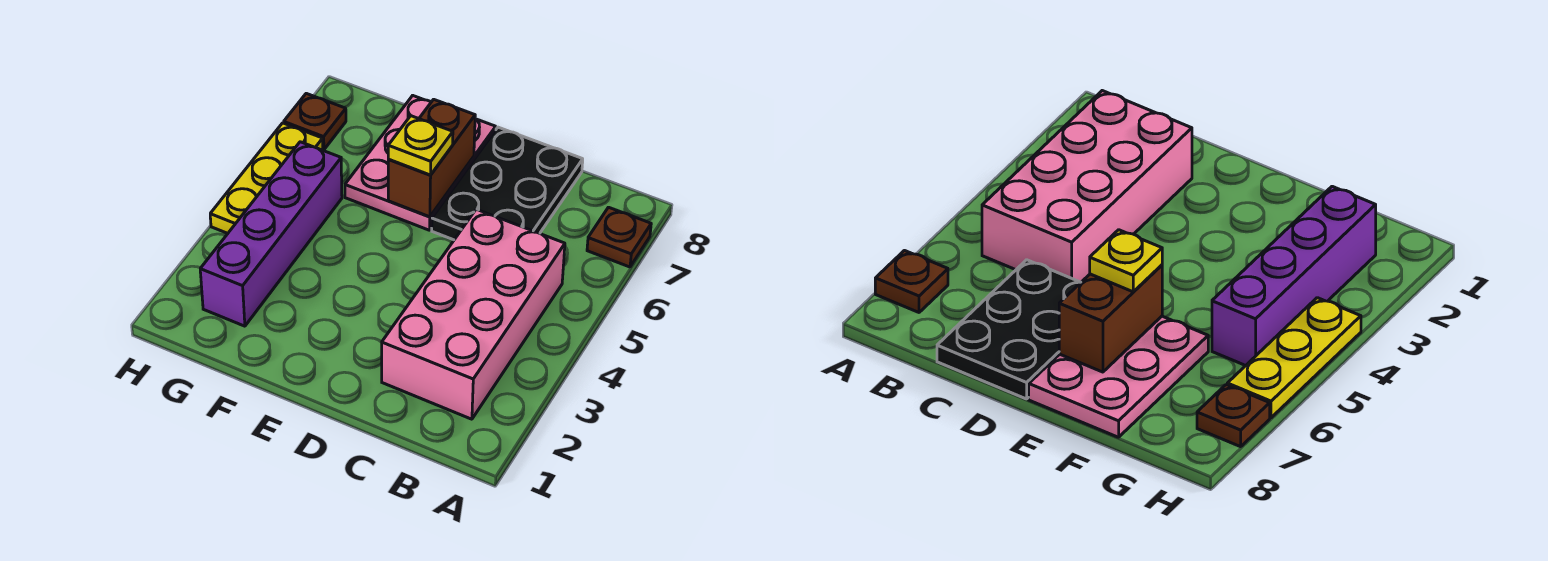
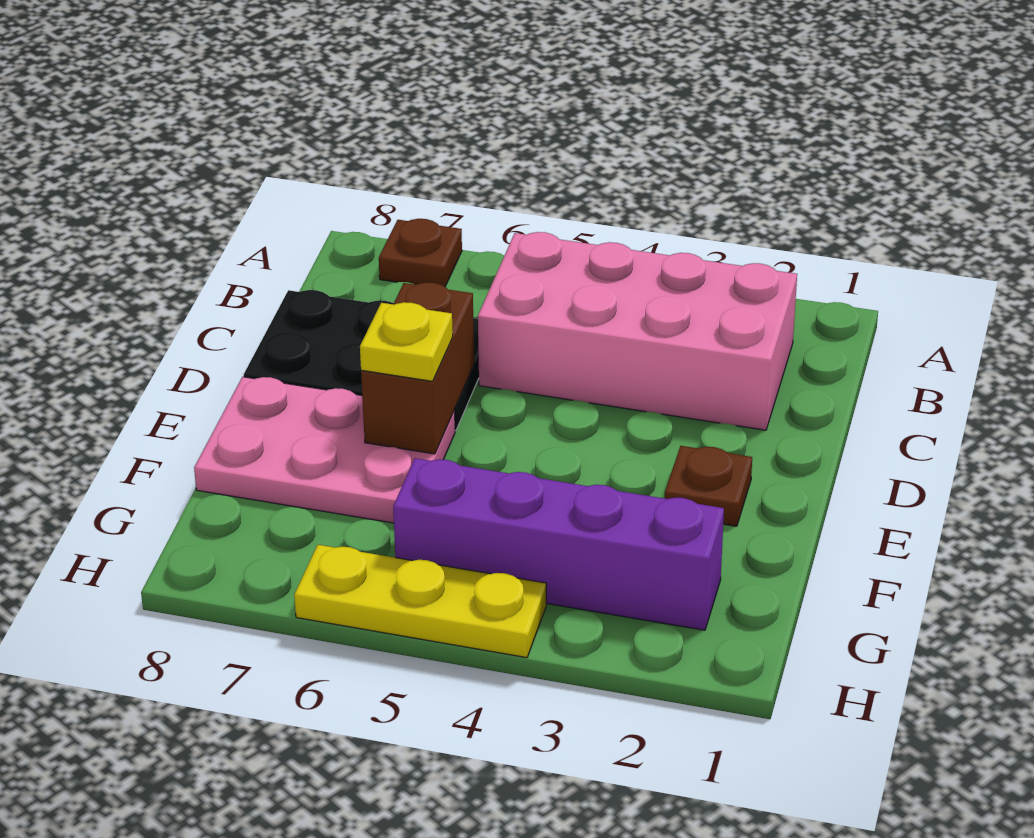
brown 1x2 brick [388,99,475,217] -> brown 1x2 brick turned to [361,283,474,454]
brown 1x1 plate [284,93,346,150] -> brown 1x1 plate moved to [665,446,752,526]

